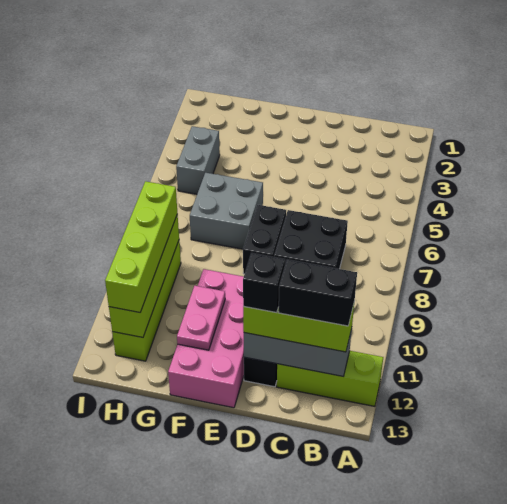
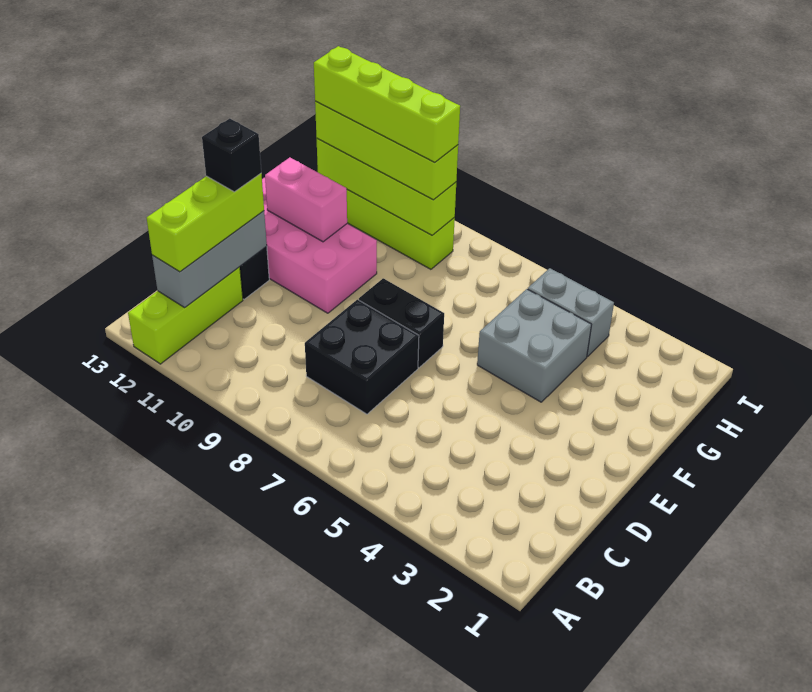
black 1x2 brick [279,260,357,326] -> none
grey 2x2 brick [190,173,263,249] -> grey 2x2 brick moved to [477,289,591,402]
pink 1x2 plate [177,286,225,350] -> pink 1x2 brick [265,157,347,242]
none -> lime 1x4 brick [314,46,460,162]

